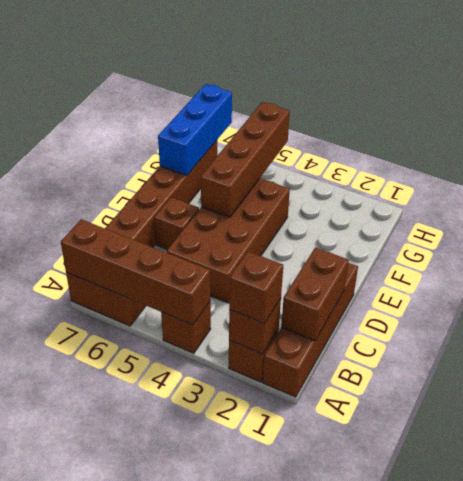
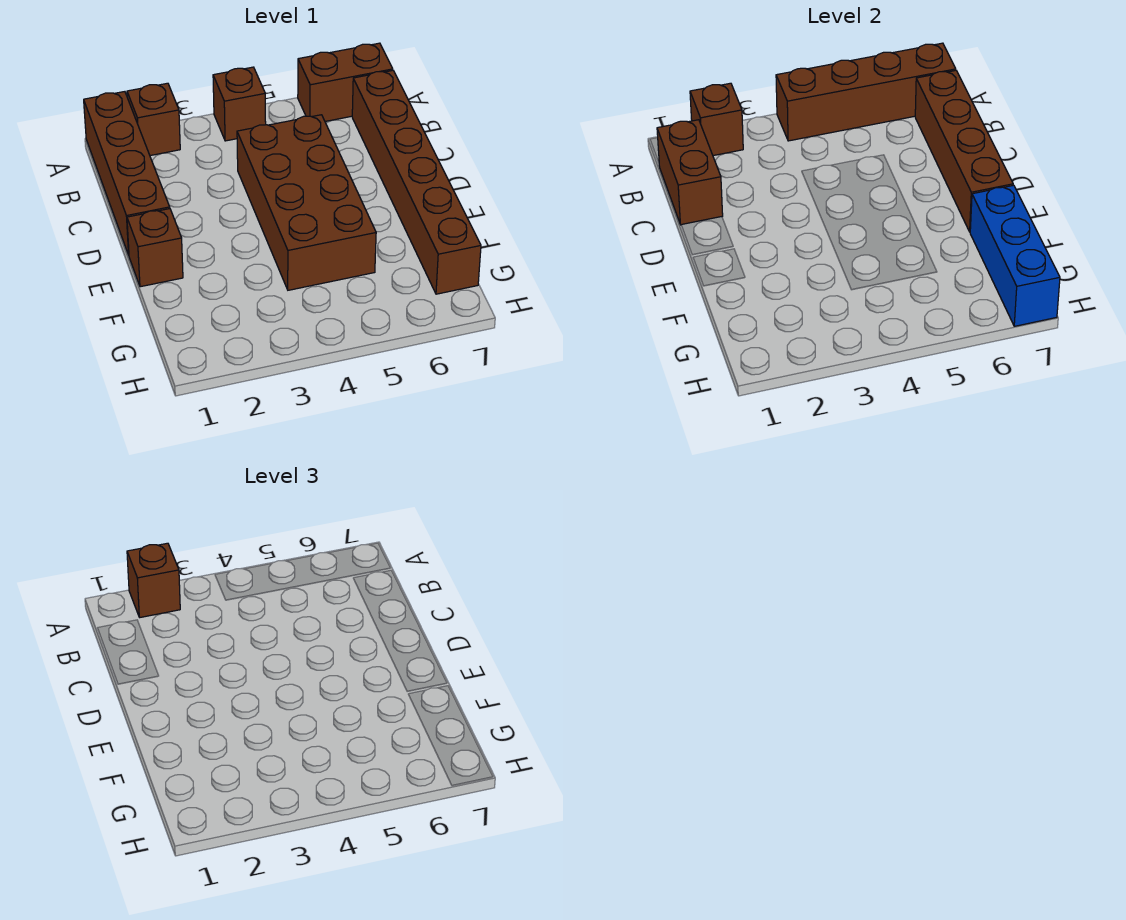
brown 1x1 brick [154,197,199,250] -> brown 1x1 brick moved to [127,209,183,287]
brown 1x4 brick [201,102,290,217] -> brown 1x4 brick moved to [915,70,1013,232]

